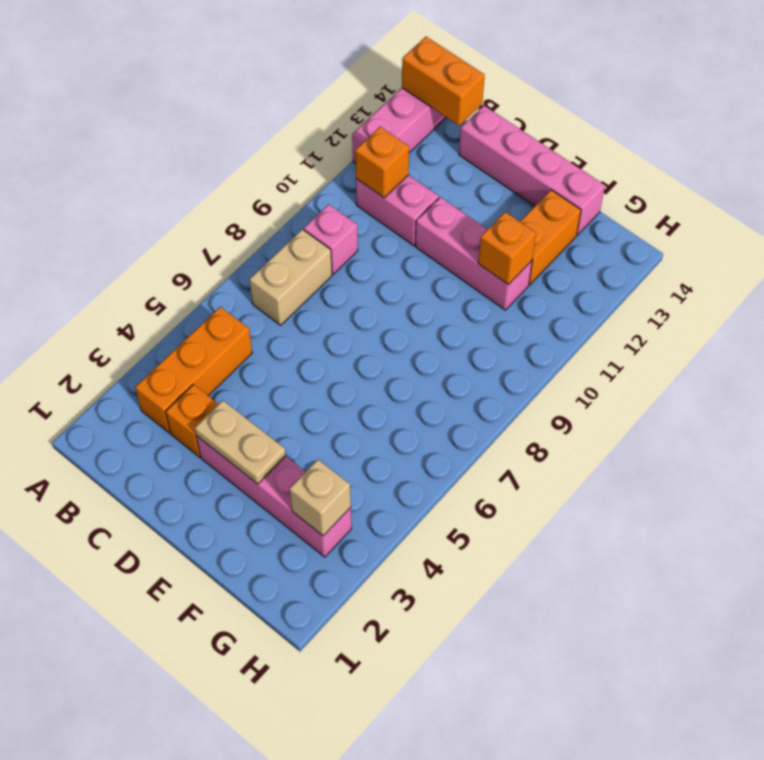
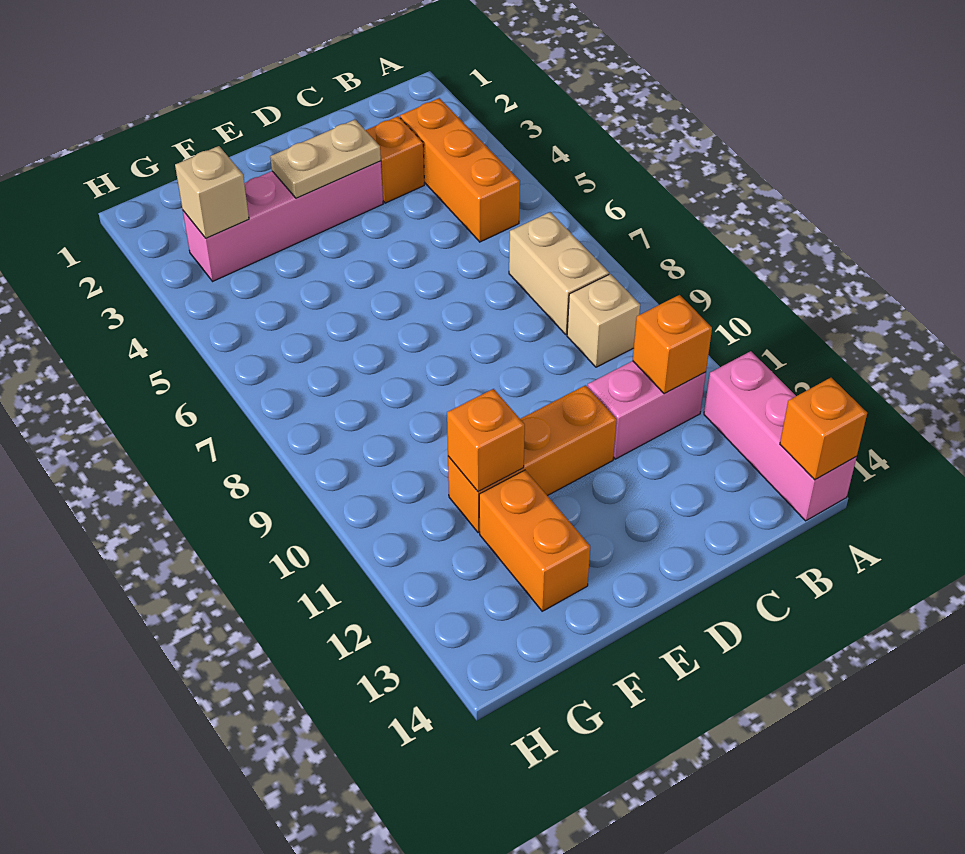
orange 1x2 brick [402,37,485,126] -> orange 1x1 brick [780,378,867,480]
pink 1x1 brick [304,204,358,274] -> tan 1x1 brick [567,274,640,367]
pink 1x4 brick [459,105,605,235] -> none
pink 1x3 brick [415,197,532,310] -> orange 1x3 brick [448,385,617,533]

